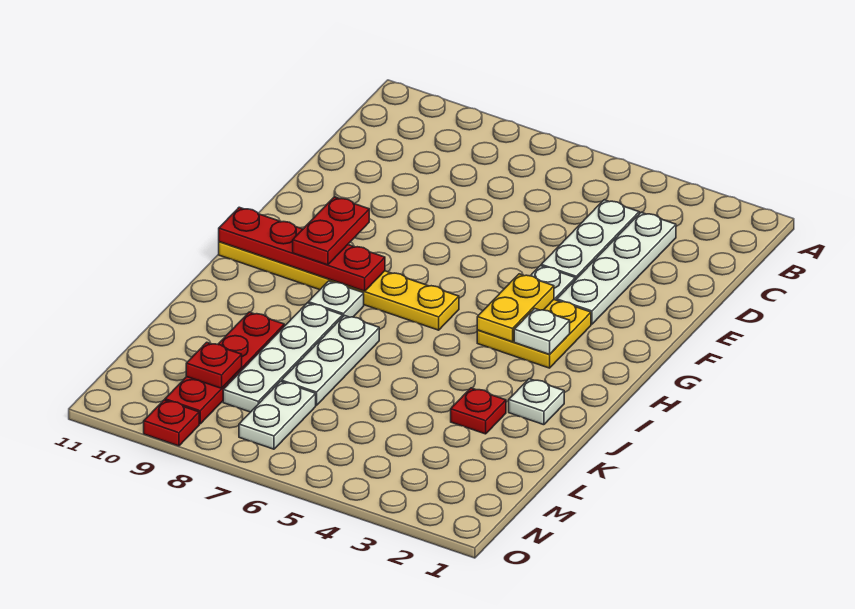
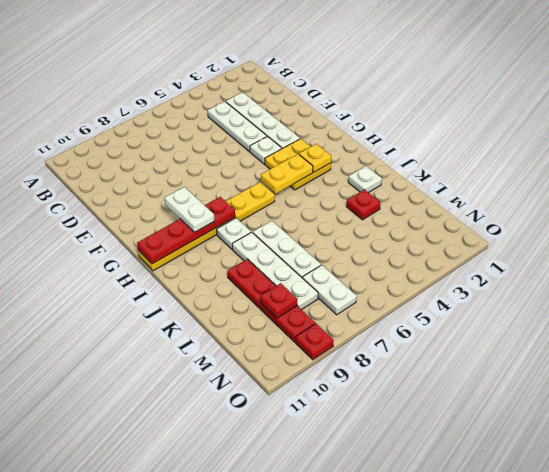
yellow 1x2 plate [477,274,554,342] -> yellow 1x2 plate turned to [261,154,313,194]
red 1x2 plate [293,197,369,265] -> white 1x2 plate [165,187,214,232]
white 1x1 plate [514,308,570,355] -> yellow 1x1 plate [299,144,331,172]

